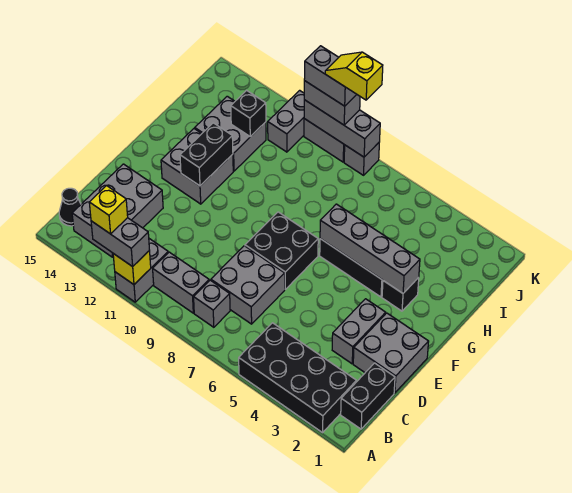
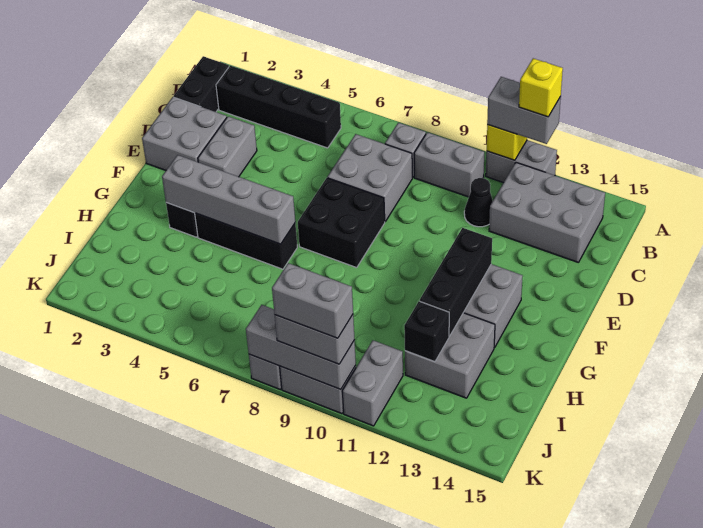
black 2x4 brick [239,323,356,433] -> black 1x4 brick [216,66,341,148]
grey 1x2 brick [115,239,168,302] -> grey 1x2 brick turned to [486,140,557,183]
grey 2x3 brick [72,164,163,257] -> grey 2x3 brick turned to [489,163,605,263]
black 1x1 cone [59,188,81,226] -> black 1x1 cone moved to [464,178,493,227]
black 1x2 brick [180,123,233,186] -> black 1x3 brick [420,228,492,336]
yellow 1x2 slope [325,52,383,100] -> none

